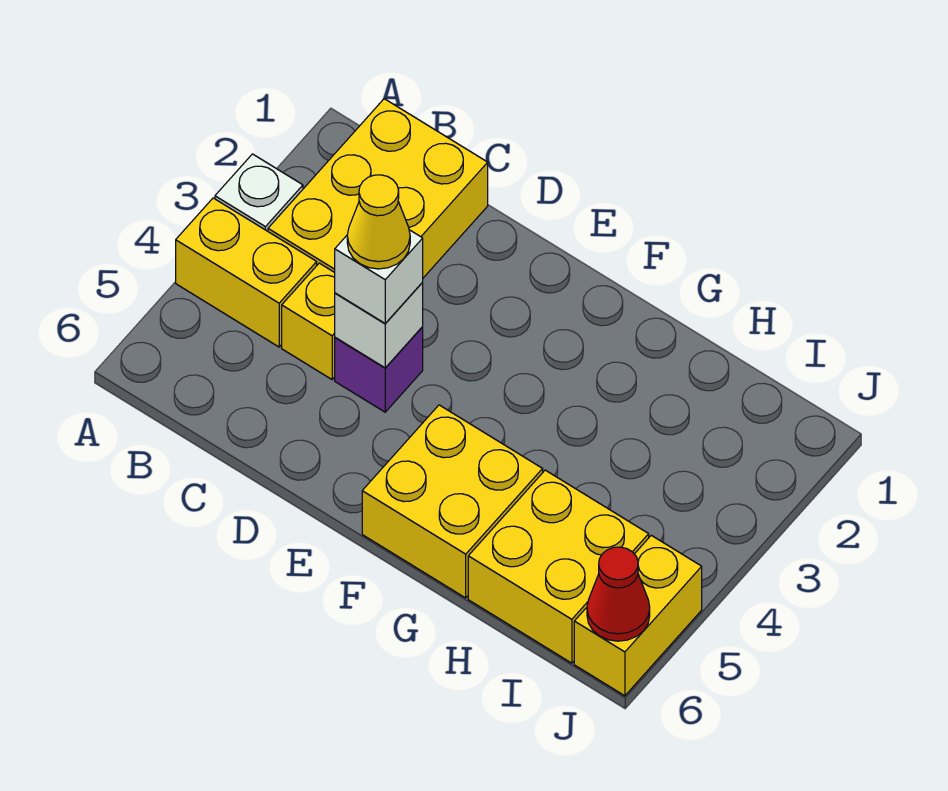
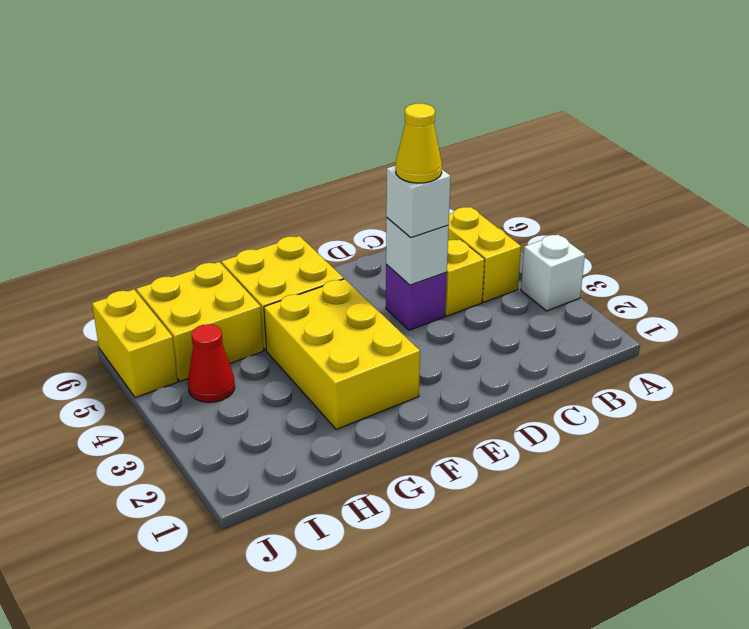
yellow 1x2 brick [176,198,317,347] -> yellow 1x2 brick turned to [448,207,521,302]
yellow 2x3 brick [268,99,488,278] -> yellow 2x3 brick moved to [264,279,420,429]
red 1x1 cone [587,547,650,641] -> red 1x1 cone moved to [188,324,235,402]

